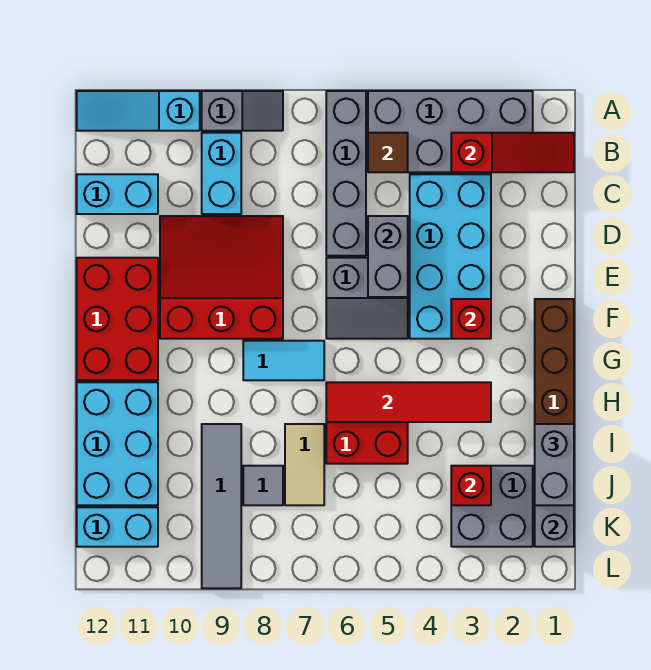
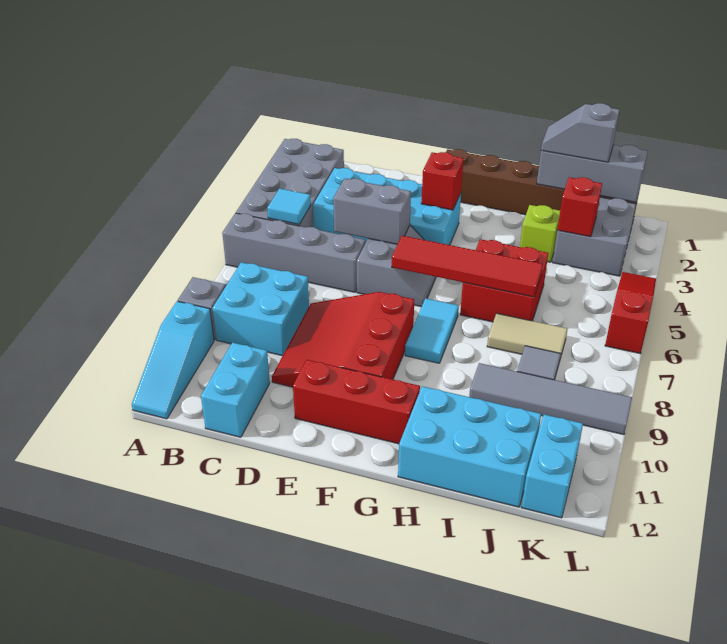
red 1x3 slope [451,133,574,172] -> red 1x3 slope moved to [605,272,656,354]
brown 1x1 tile [368,133,408,172] -> cyan 1x1 tile [268,189,311,224]
cyan 1x2 brick [202,133,241,214] -> cyan 2x2 brick [212,262,309,356]
red 2x3 brick [77,258,158,380] -> red 1x3 brick [293,360,420,444]
red 1x4 tile [326,382,491,422] -> red 1x4 tile turned to [392,236,543,297]
grey 1x2 brick [535,424,574,505] -> grey 1x2 slope [541,103,619,162]
none -> lime 1x1 brick [520,205,560,262]

